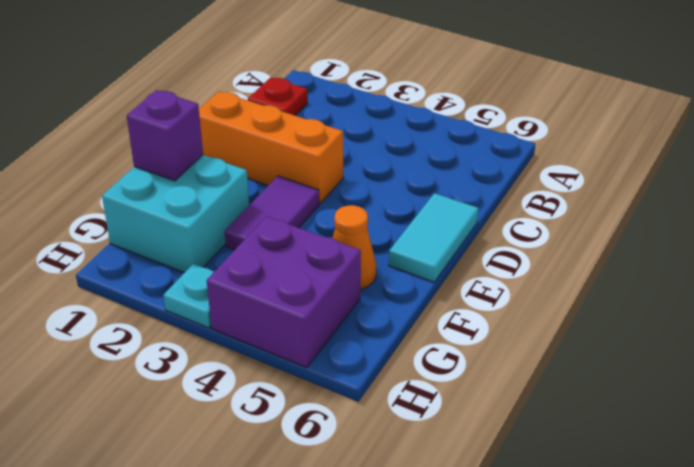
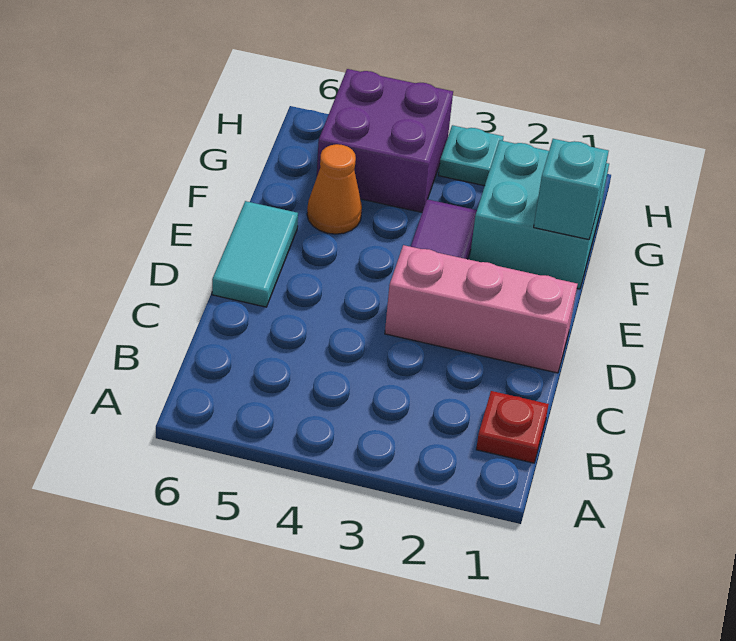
orange 1x3 brick [199,91,343,203] -> pink 1x3 brick [385,245,577,373]
purple 1x1 brick [127,90,203,181] -> cyan 1x1 brick [534,139,609,240]

